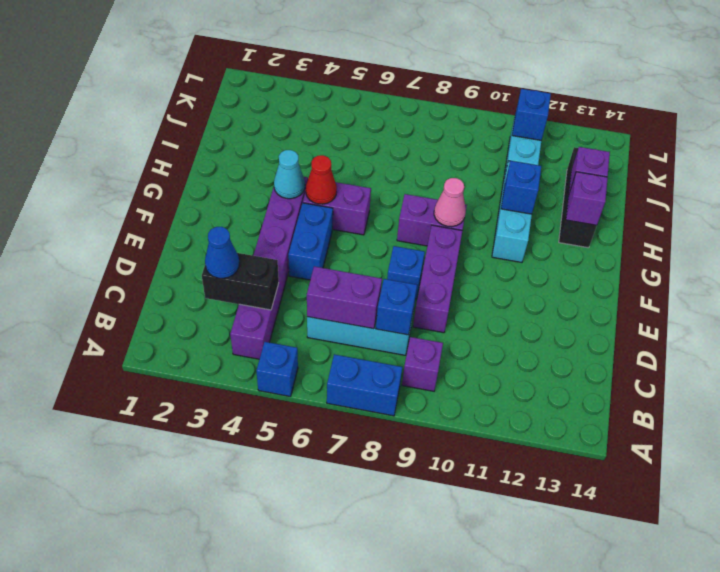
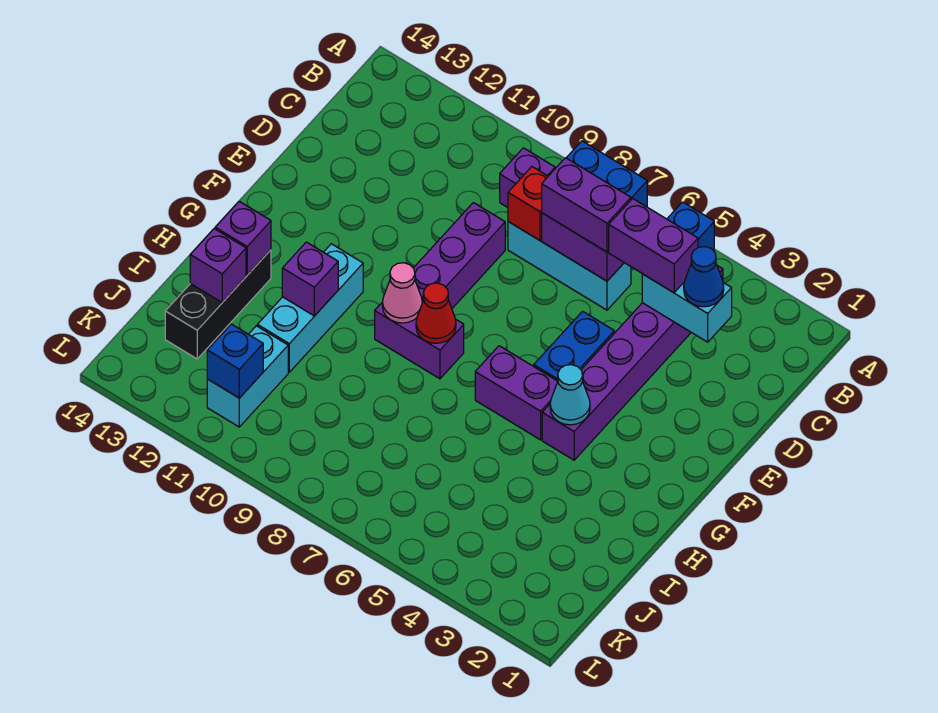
black 1x2 brick [202,253,279,310] -> cyan 1x2 brick [642,274,732,342]
none -> purple 1x2 brick [609,199,698,293]
none -> purple 1x2 brick [542,158,631,252]
blue 1x1 brick [376,279,417,335] -> red 1x1 brick [508,167,548,240]
blue 1x1 brick [387,246,425,299] -> none
red 1x1 cone [306,155,337,204] -> red 1x1 cone moved to [416,283,456,343]
blue 1x1 brick [501,161,541,214] -> purple 1x1 brick [282,242,338,316]

